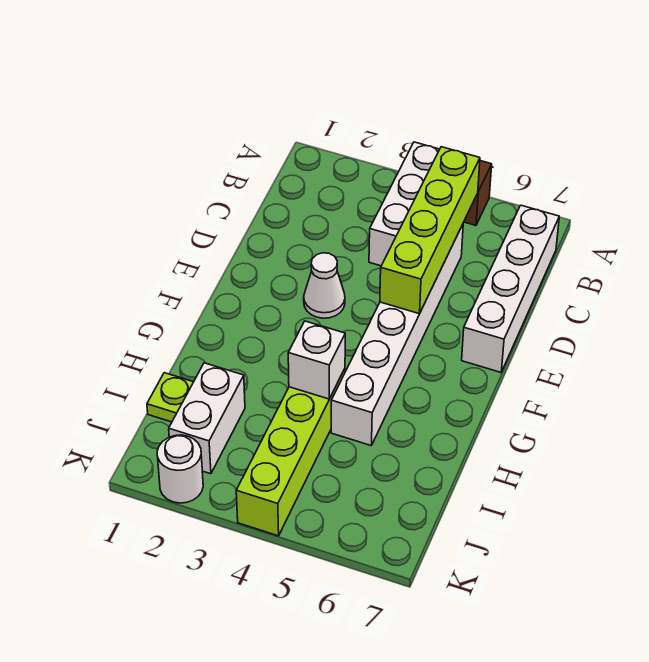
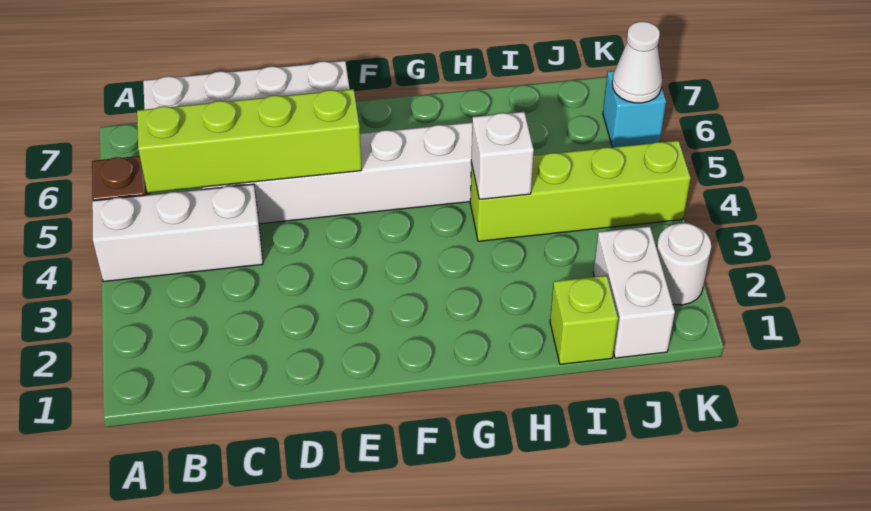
white 1x1 cone [304,253,345,318] -> white 1x1 cone moved to [612,21,662,103]
lime 1x1 plate [147,373,193,422] -> lime 1x1 brick [550,275,618,364]
white 1x2 brick [169,363,245,474] -> white 1x2 brick turned to [593,226,675,358]
none -> cyan 1x1 brick [603,71,666,147]

